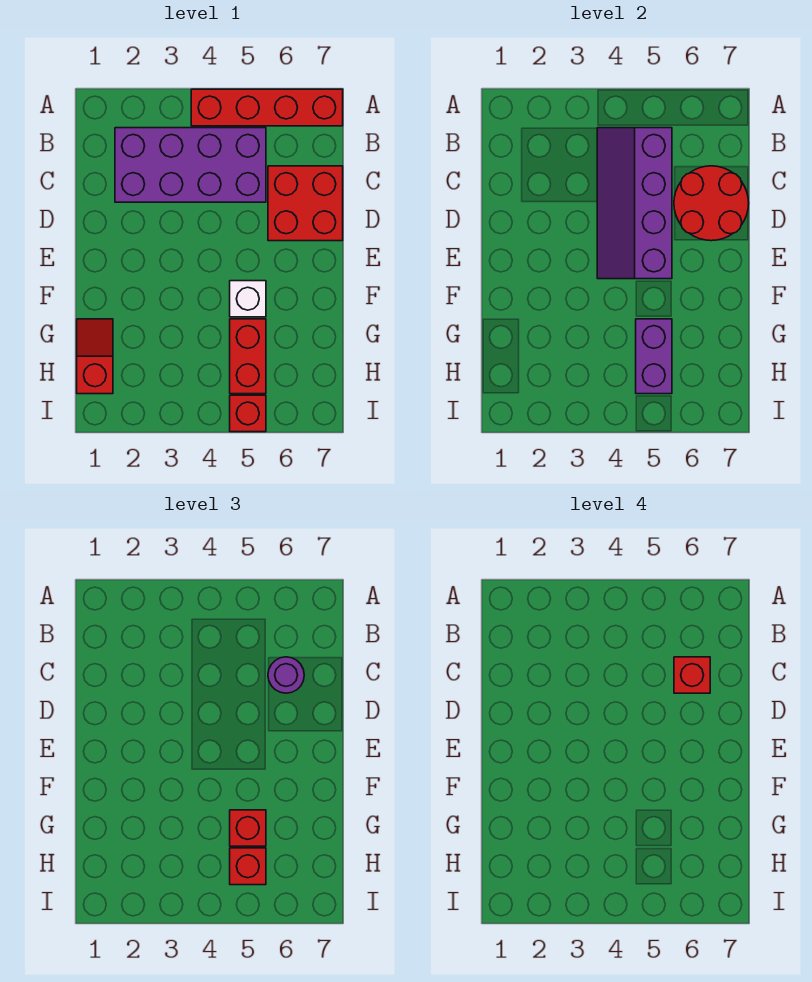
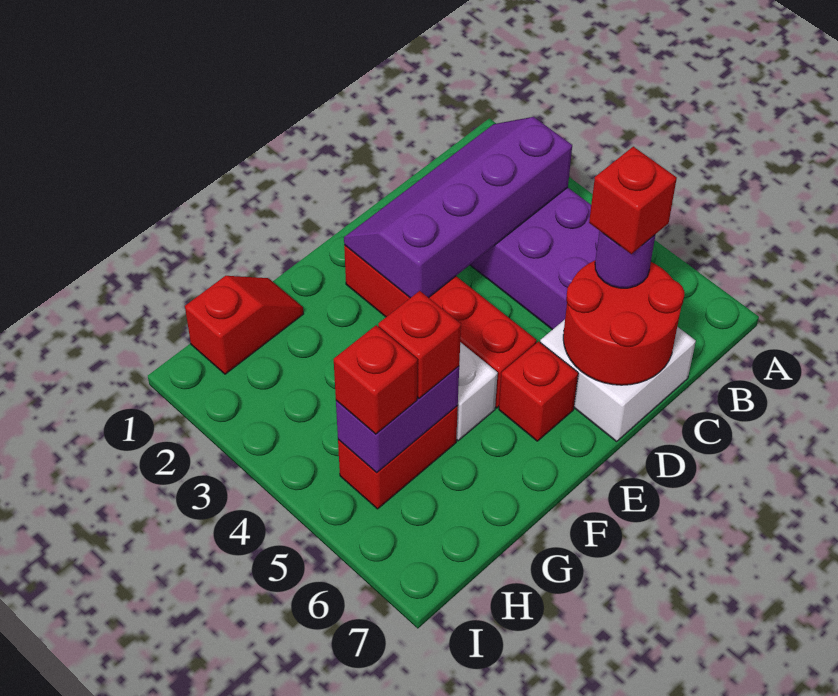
red 1x4 brick [191,89,343,126] -> red 1x4 brick moved to [344,245,537,408]
purple 2x4 slope [597,128,672,279] -> purple 2x4 slope moved to [344,117,572,298]
red 2x2 brick [268,166,343,241] -> white 2x2 brick [540,320,696,441]
red 1x1 brick [230,395,266,432] -> red 1x1 brick moved to [499,341,578,441]

